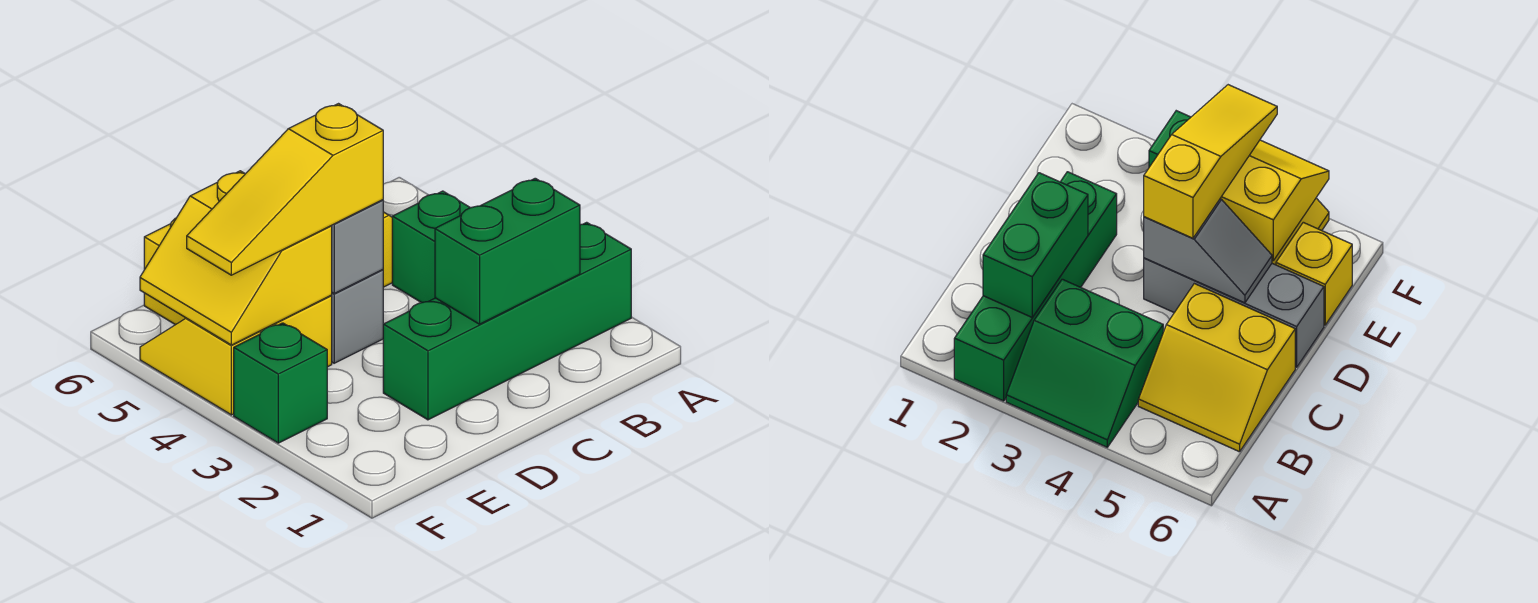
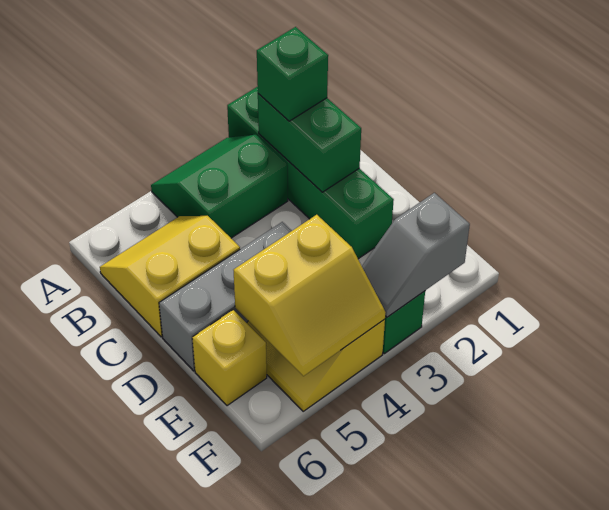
none -> green 1x1 brick [257,27,328,121]
grey 1x2 slope [332,200,383,293] -> grey 1x2 slope moved to [362,193,470,317]
yellow 1x3 slope [187,104,383,275] -> none

